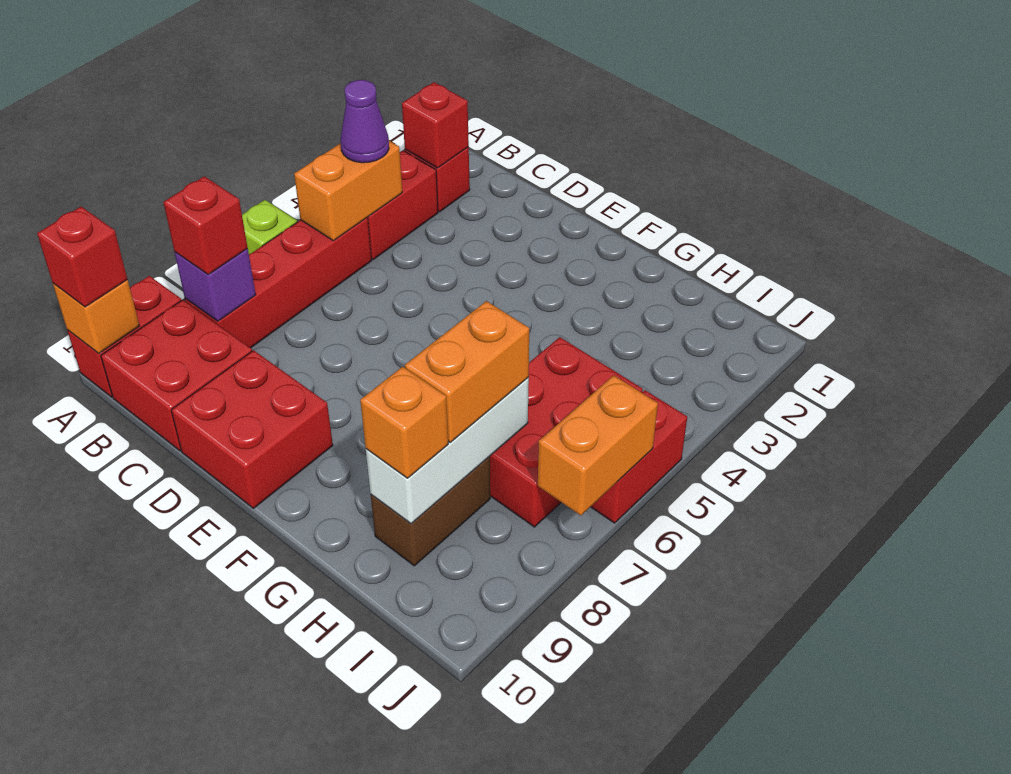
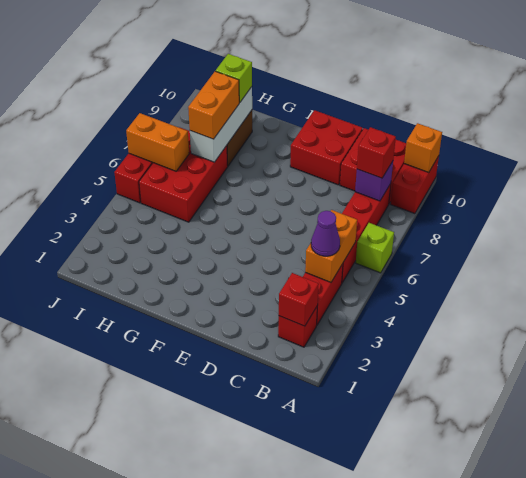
red 1x1 brick [37,207,127,307] -> none
orange 1x1 brick [360,367,448,478] -> lime 1x1 brick [216,54,252,103]
orange 1x2 brick [538,375,658,515] -> orange 1x2 brick turned to [126,113,189,171]

